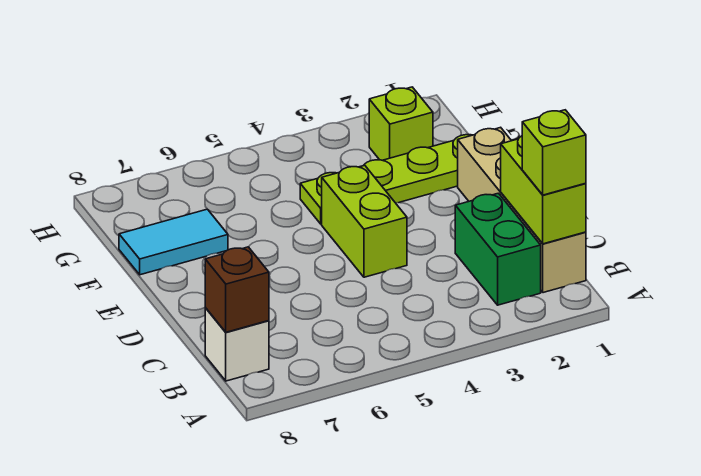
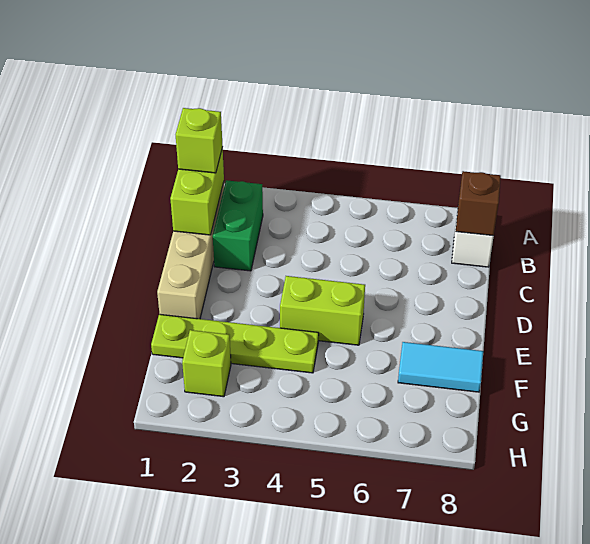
lime 1x2 brick [322,165,407,277] -> lime 1x2 brick turned to [280,276,365,345]

